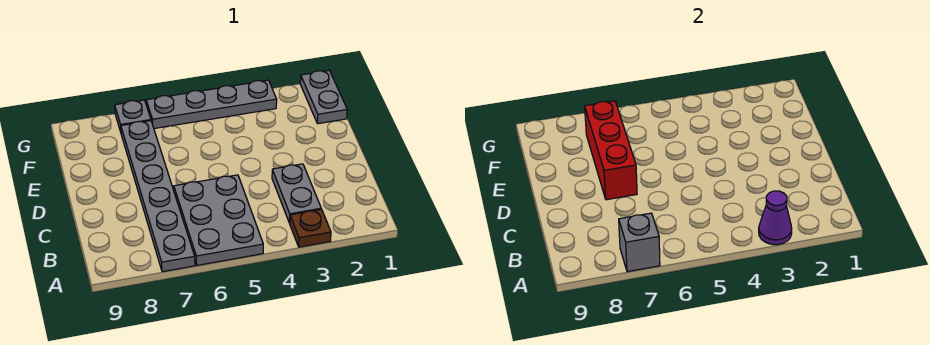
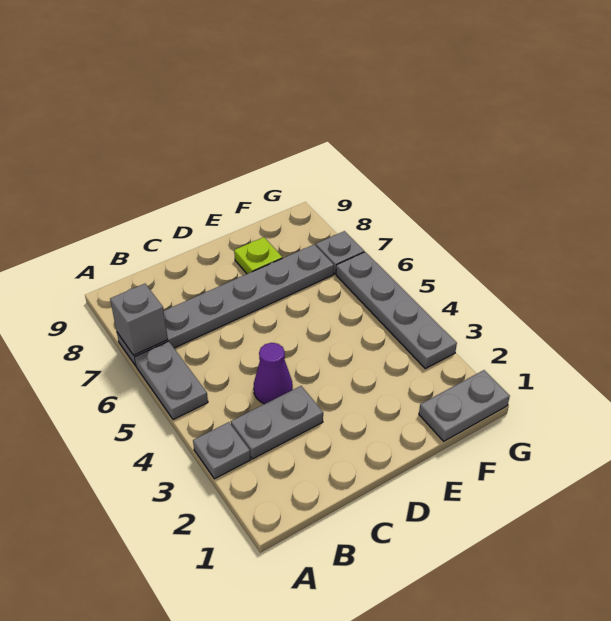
brown 1x1 plate [290,209,331,247] -> grey 1x1 plate [193,422,251,479]
purple 1x1 cone [759,191,792,245] -> purple 1x1 cone moved to [254,343,293,404]
grey 2x3 plate [174,175,263,265] -> grey 1x2 plate [135,341,208,420]
red 1x3 brick [585,101,637,200] -> none
none -> lime 1x1 plate [234,237,282,274]

